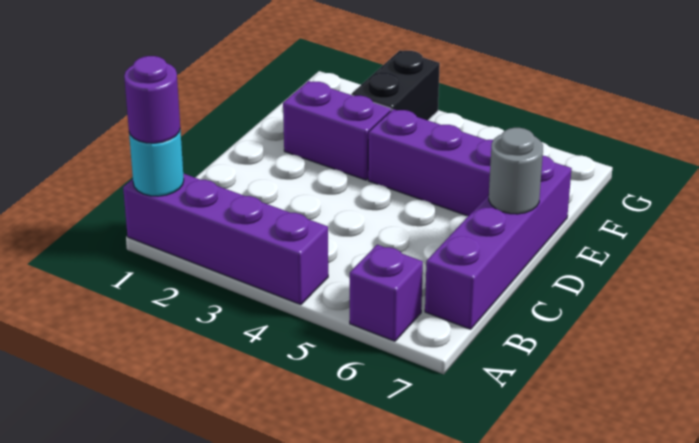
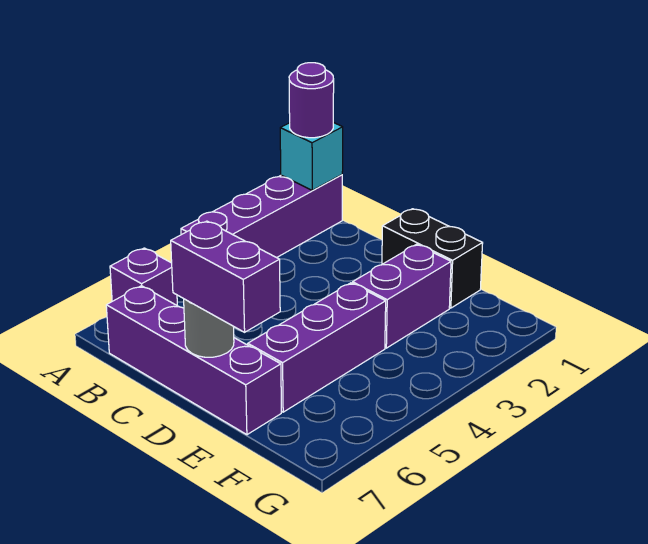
cyan 1x1 round brick [129,130,184,196] -> cyan 1x1 brick [280,122,343,190]
none -> purple 1x2 brick [171,221,280,332]
black 1x2 brick [351,50,440,120] -> black 1x2 brick moved to [382,209,483,308]

